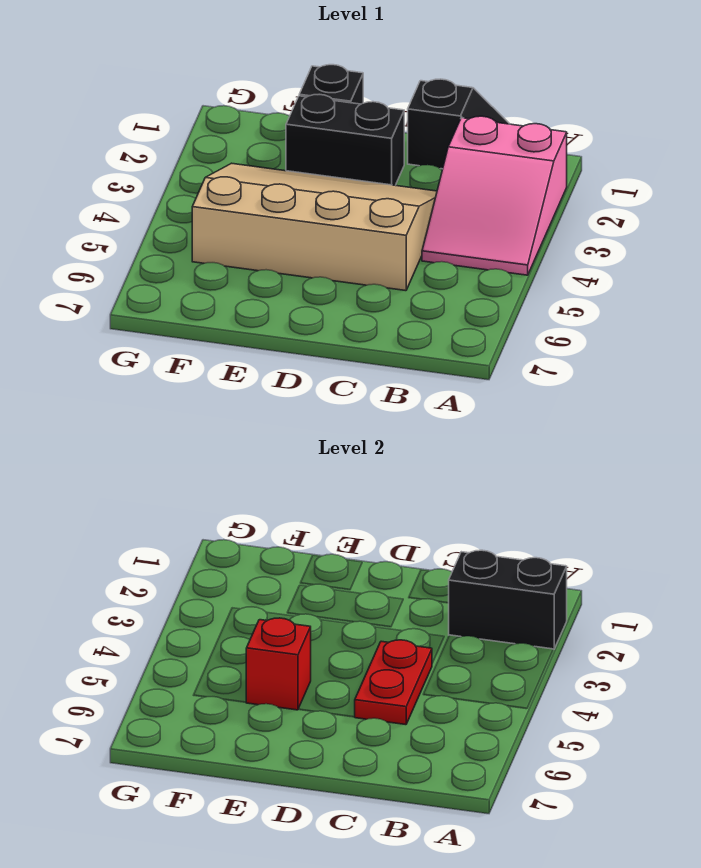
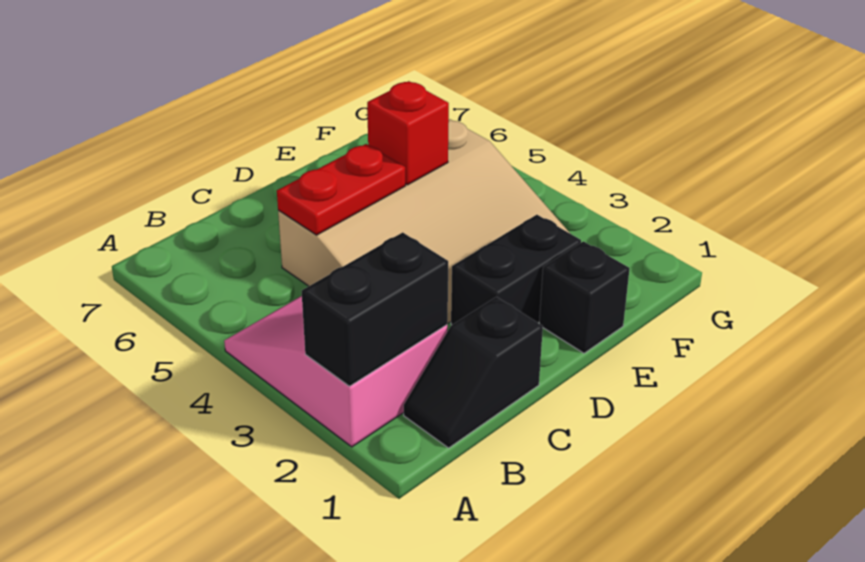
red 1x2 plate [355,640,432,725] -> red 1x2 plate turned to [277,144,405,235]

